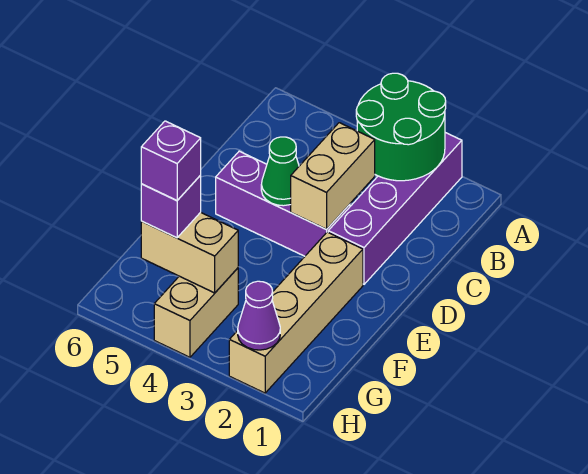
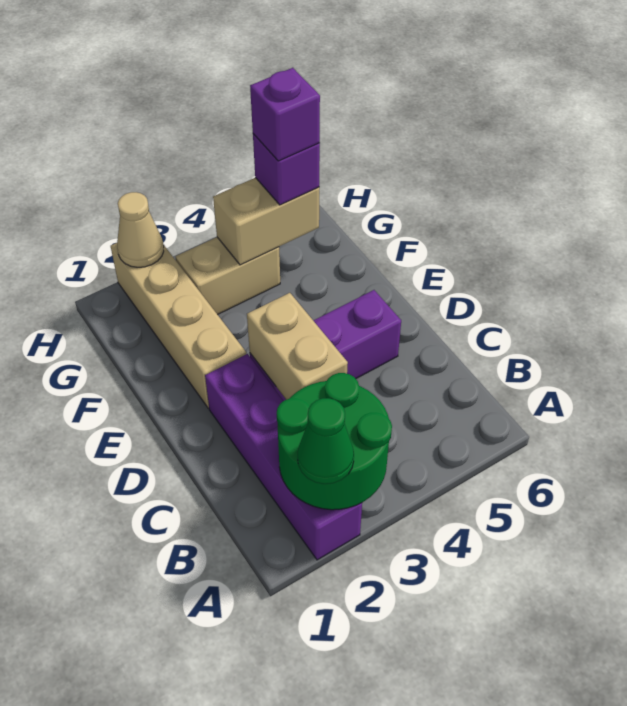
green 1x1 cone [261,137,299,206] -> green 1x1 cone moved to [298,398,354,484]
tan 1x2 brick [154,268,238,357] -> tan 1x2 brick turned to [175,237,280,315]
purple 1x1 cone [238,281,280,350] -> tan 1x1 cone [117,192,164,267]

